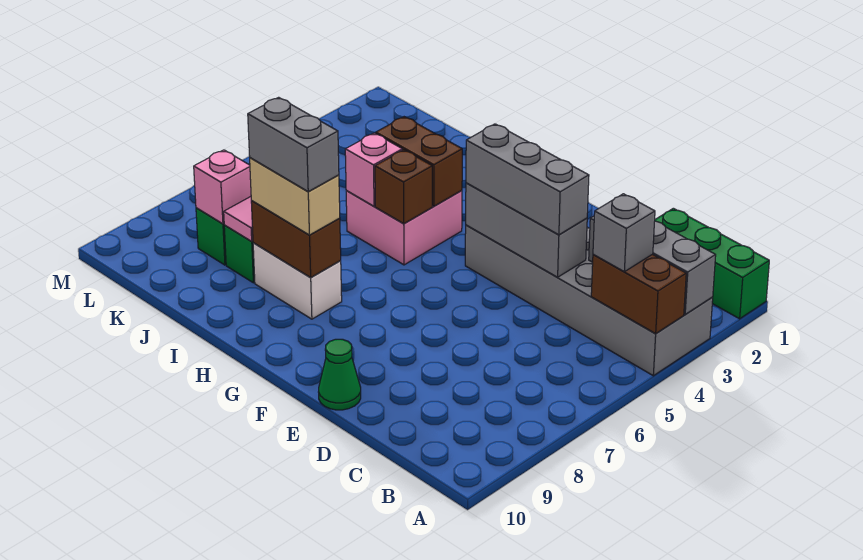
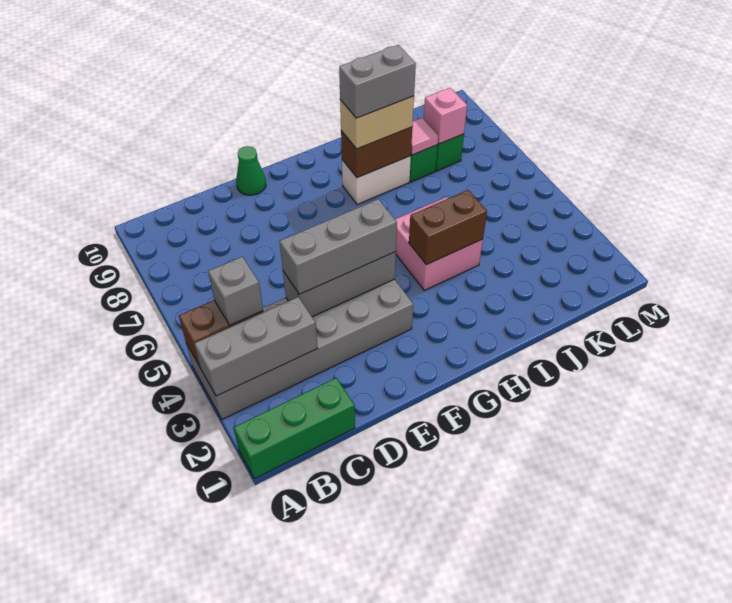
brown 1x1 brick [375,150,432,223] -> none
pink 1x1 brick [345,133,402,206] -> none

